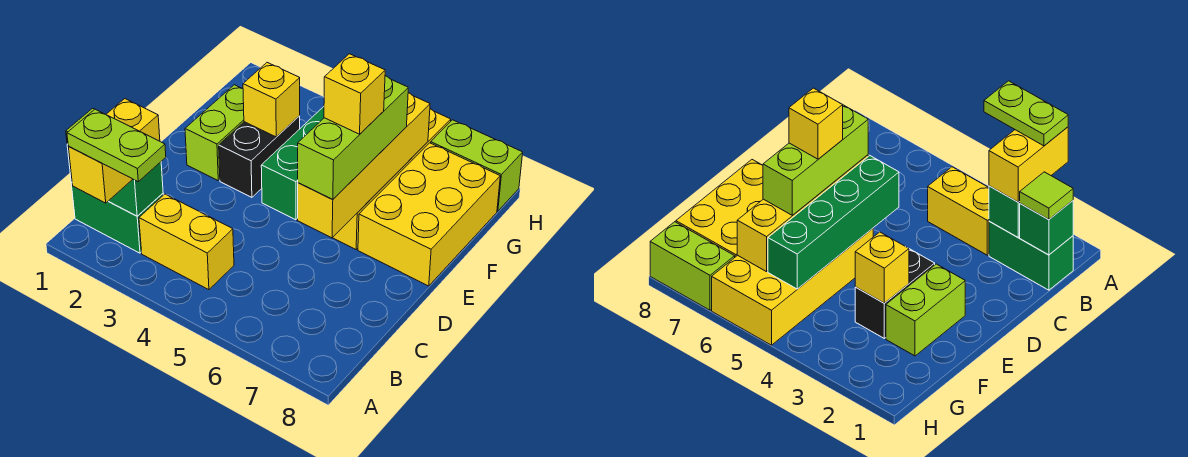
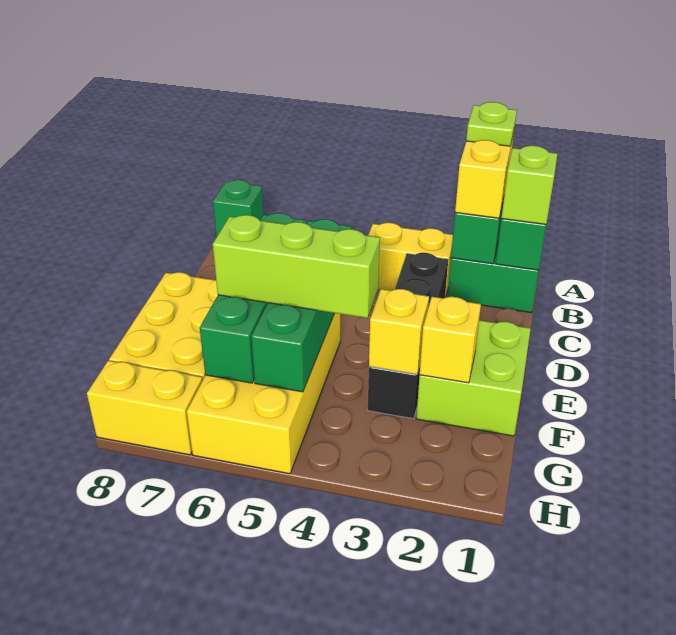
lime 1x2 plate [67,109,166,181] -> lime 1x1 plate [466,102,517,146]
none -> green 1x1 brick [213,180,264,237]
lime 1x1 tile [1020,172,1073,220] -> lime 1x1 brick [502,146,557,224]
yellow 1x4 brick [298,93,430,238] -> green 1x4 brick [200,213,306,383]
lime 1x3 brick [298,76,408,200] -> lime 1x3 brick turned to [213,215,380,318]
lime 1x2 brick [185,85,244,180] -> lime 2x2 brick [416,320,531,436]
black 1x2 brick [219,116,300,197] -> black 1x4 brick [368,253,448,419]
yellow 1x1 brick [324,54,385,134] -> yellow 1x1 brick moved to [420,297,481,383]
lime 1x2 brick [431,120,523,211] -> yellow 1x2 brick [87,361,203,455]

